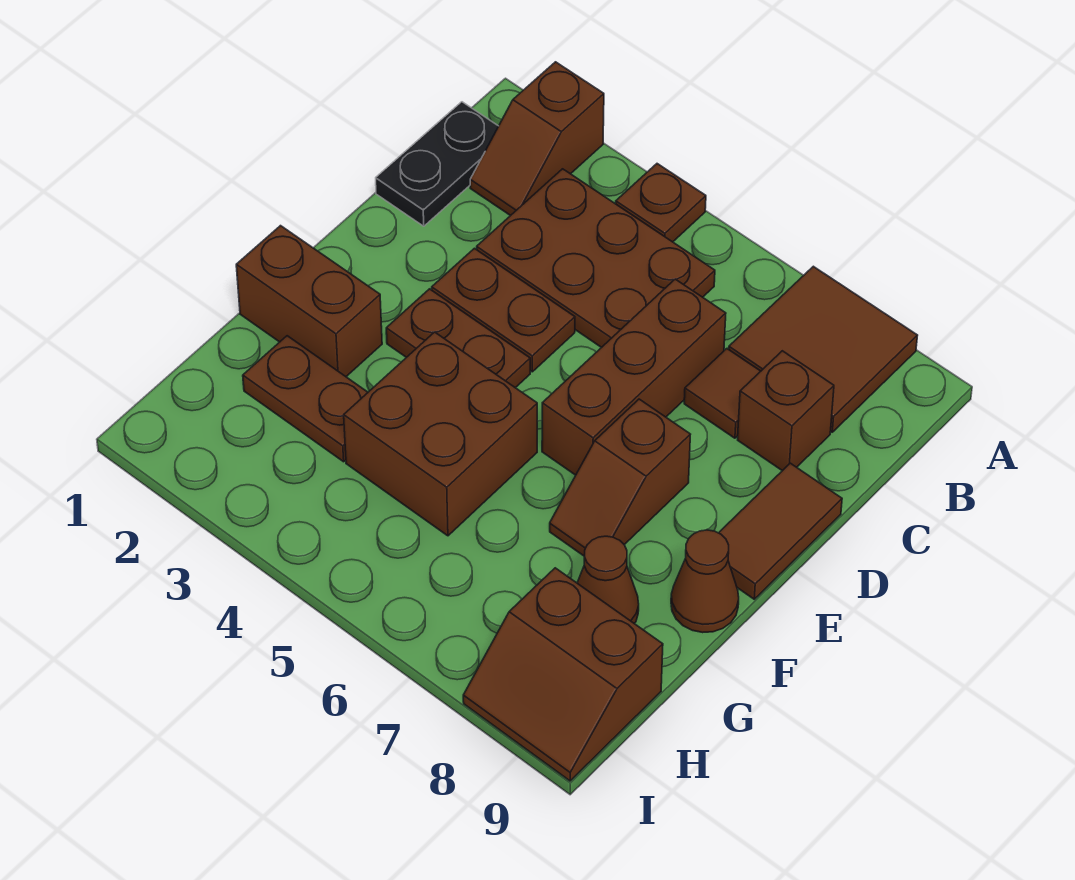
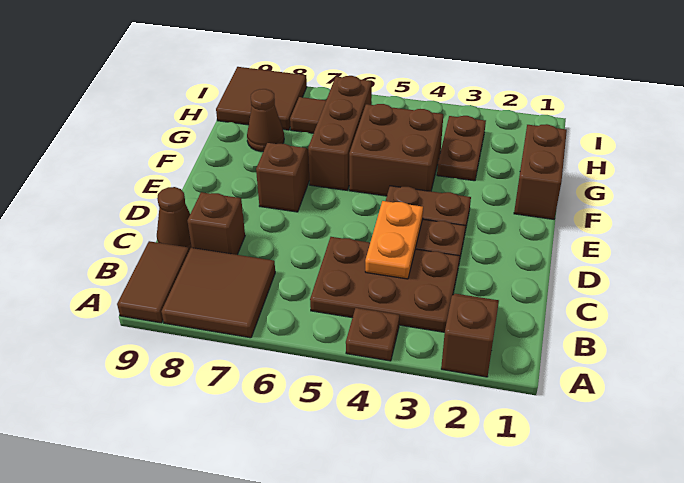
black 1x2 plate [376,102,498,226] -> none
none -> orange 1x2 plate [365,201,423,279]
brown 1x3 brick [542,279,726,475] -> brown 1x3 brick moved to [308,76,372,190]
brown 1x1 tile [684,349,761,438] -> brown 1x1 tile moved to [290,97,326,133]
brown 1x2 tile [719,463,842,599] -> brown 1x2 tile moved to [117,241,189,323]
brown 1x2 brick [236,226,382,377] -> brown 1x2 brick turned to [514,124,567,219]
brown 1x1 cone [671,530,739,633] -> brown 1x1 cone moved to [157,187,192,250]
brown 1x2 plate [243,336,368,462] -> brown 1x2 plate turned to [437,116,486,181]
brown 2x2 slope [463,568,663,781] -> brown 2x2 tile [216,67,307,130]

